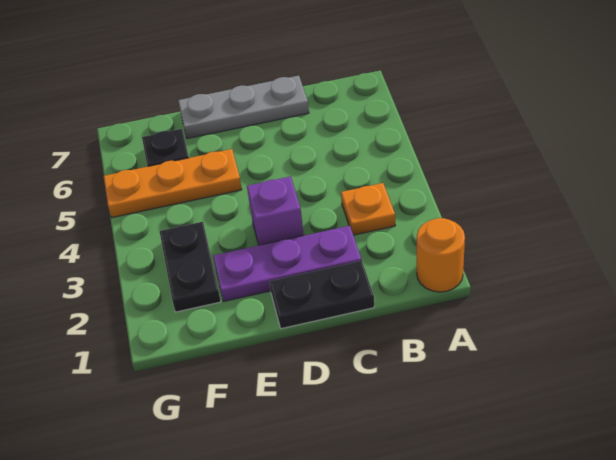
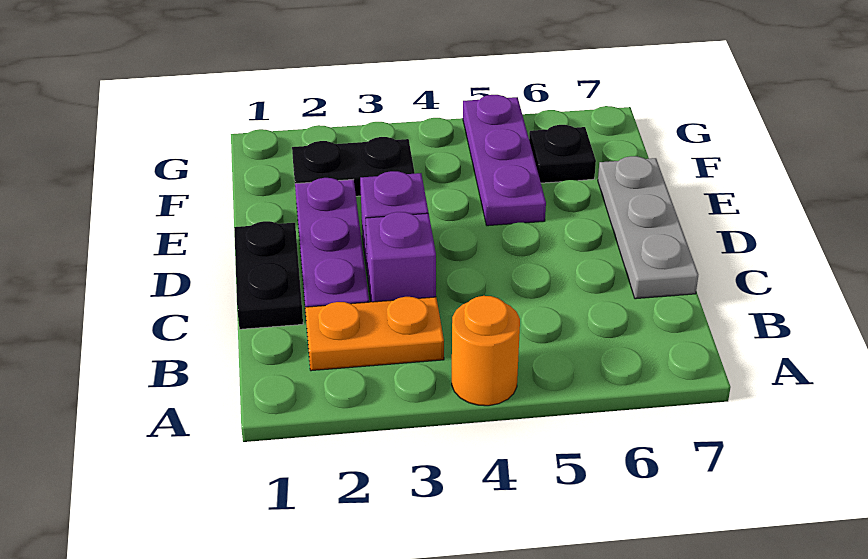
orange 1x1 round brick [417,218,465,292] -> orange 1x1 round brick moved to [452,296,520,406]
orange 1x1 plate [341,183,395,235] -> orange 1x2 plate [305,297,444,371]
none -> purple 1x1 brick [366,212,436,302]
orange 1x3 plate [104,149,242,217] -> purple 1x3 plate [463,95,546,226]

